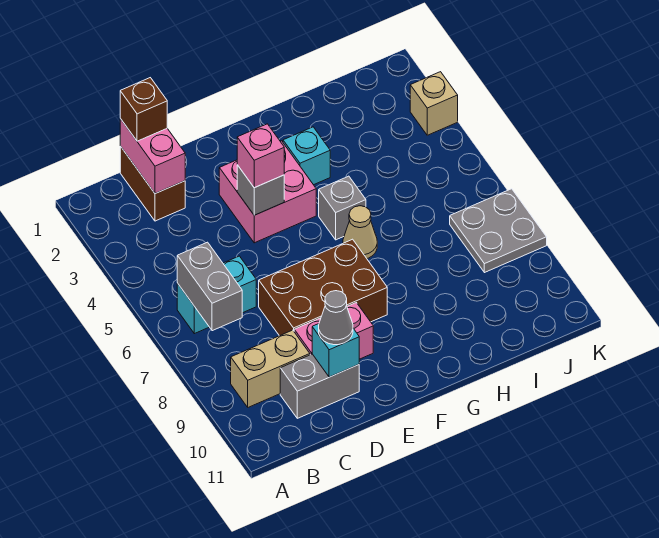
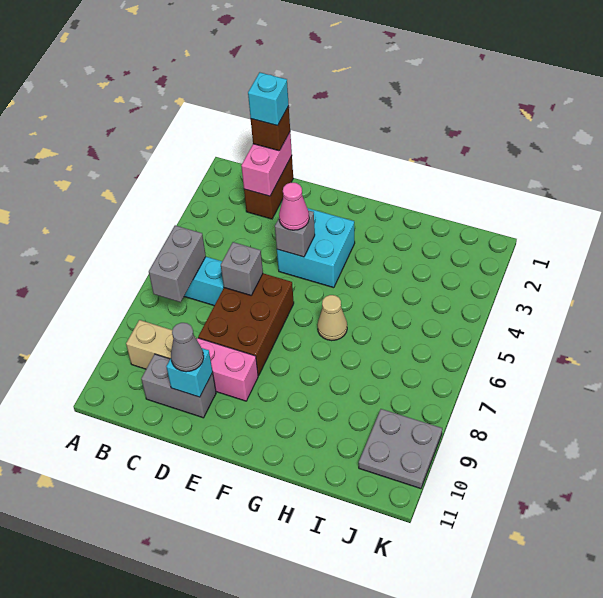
brown 2x3 brick [259,239,387,336] -> brown 2x3 brick turned to [198,273,294,376]
pink 2x2 brick [219,141,316,243] -> cyan 2x2 brick [277,208,355,288]
pink 1x1 brick [237,124,284,188] -> pink 1x1 cone [279,183,309,230]
cyan 1x1 brick [283,127,330,185] -> cyan 1x1 brick moved to [248,72,289,126]
grey 1x1 brick [319,176,366,240] -> grey 1x1 brick moved to [221,242,263,295]
grey 2x2 plate [450,189,547,273] -> grey 2x2 plate moved to [359,409,442,489]
tan 1x1 brick [410,72,458,135] -> none

